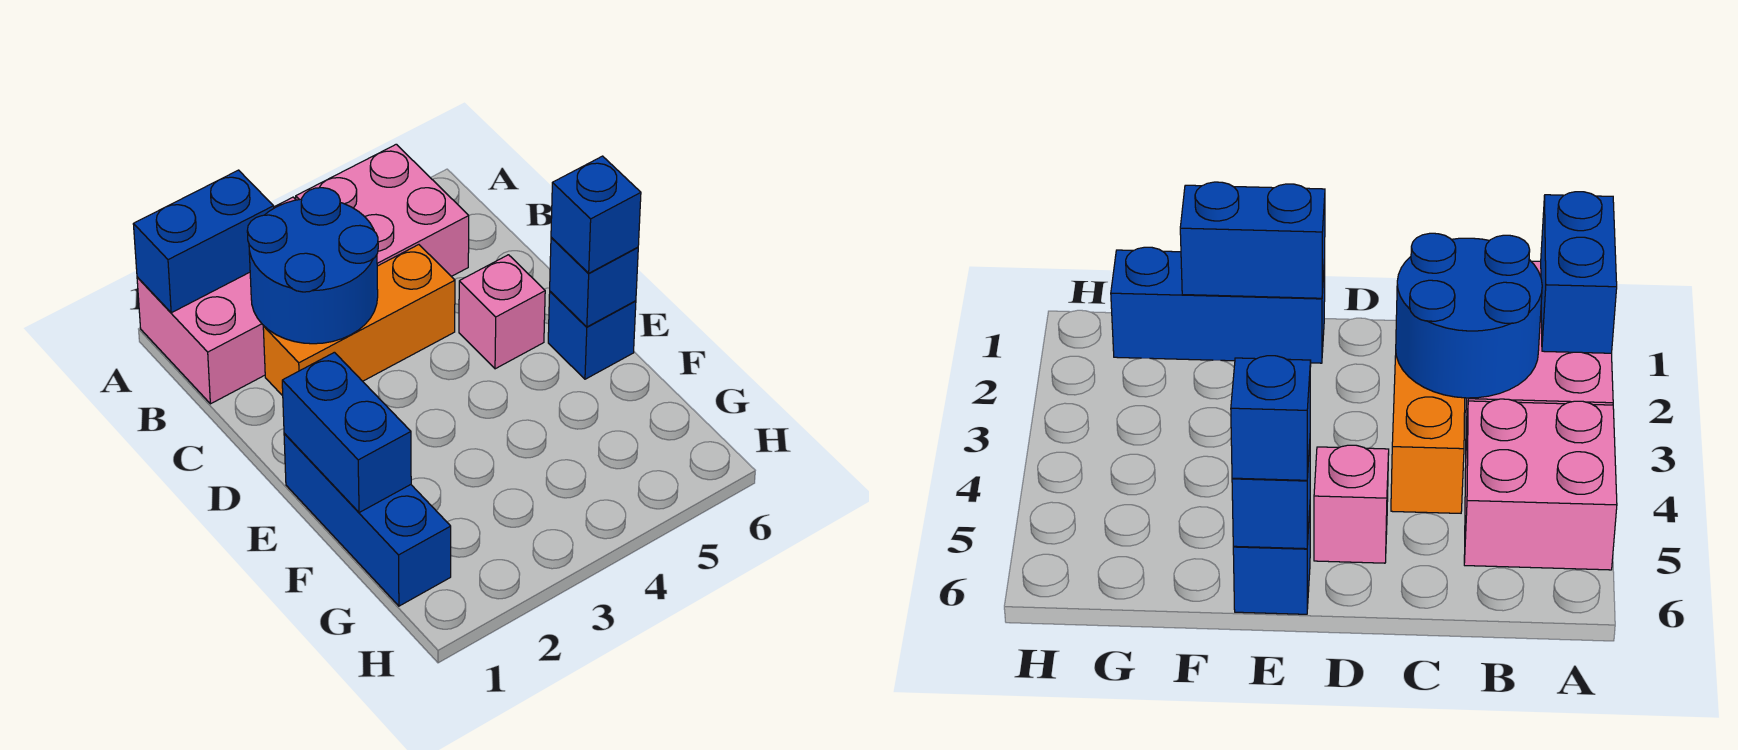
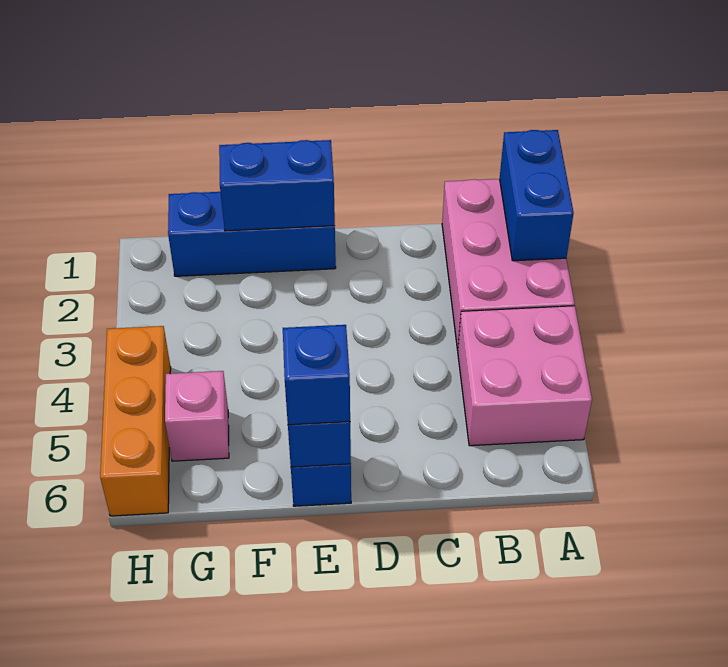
blue 2x2 round brick [247,188,378,344] -> none
orange 1x3 brick [263,245,455,396] -> orange 1x3 brick moved to [100,326,171,516]
pink 1x1 brick [459,255,545,369] -> pink 1x1 brick moved to [165,371,229,461]

